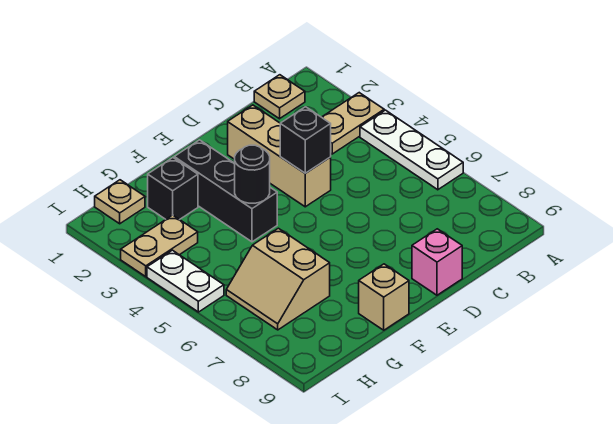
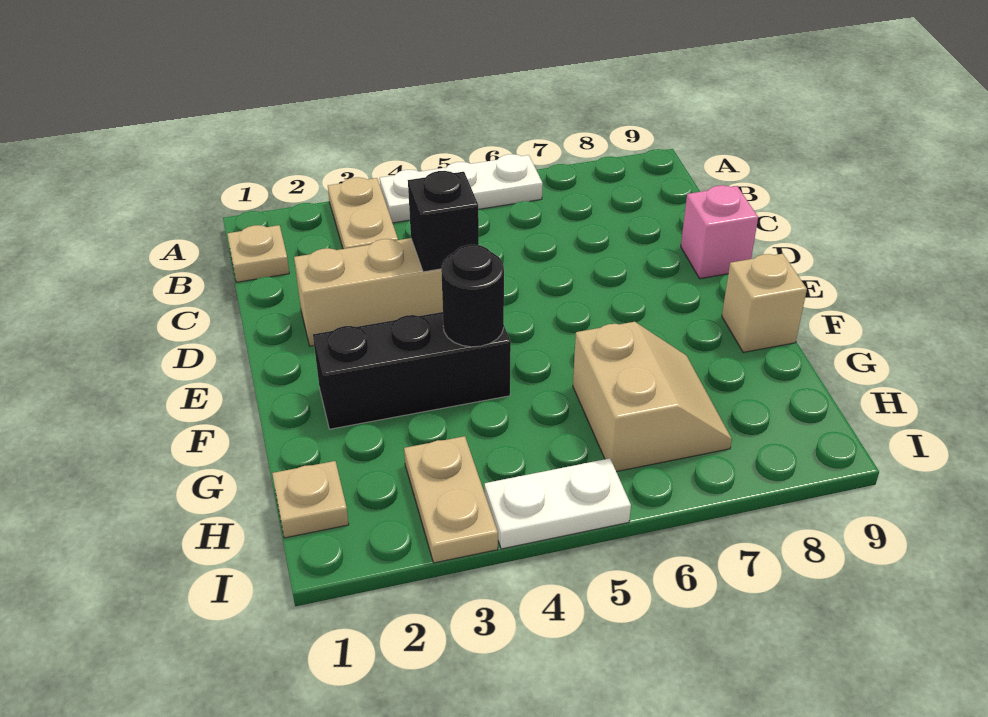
black 1x1 brick [148,158,198,220] -> none
tan 2x2 slope [226,228,330,330] -> tan 2x2 slope turned to [573,322,732,472]

